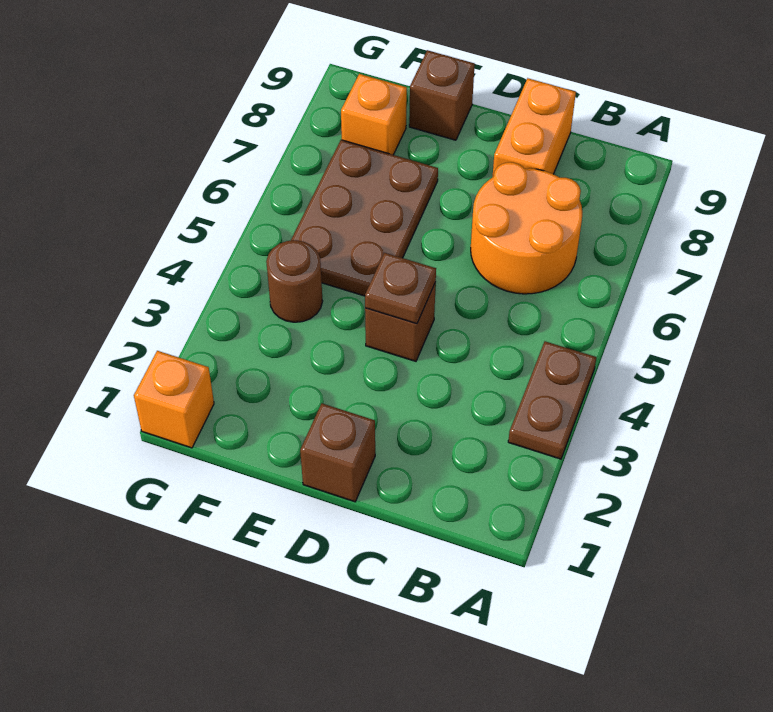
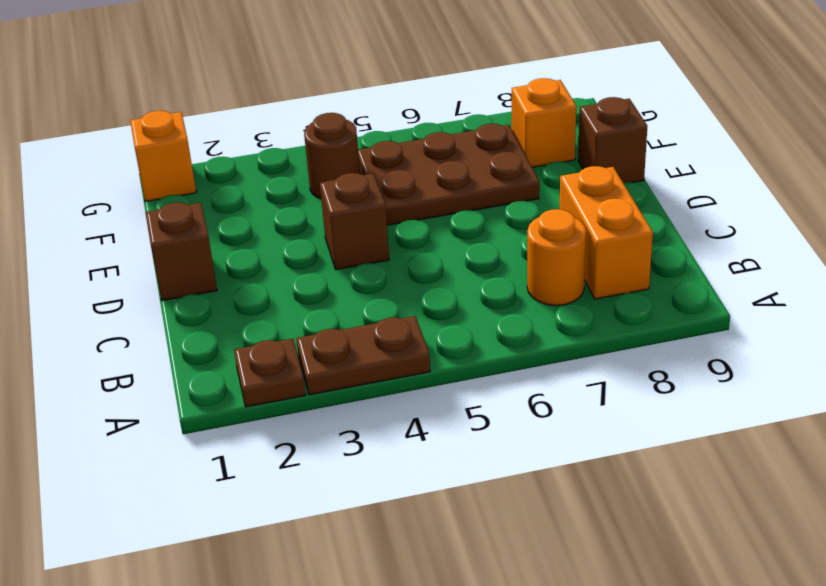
orange 2x2 round brick [471,162,582,294] -> orange 1x1 round brick [527,209,586,305]
orange 1x2 brick [493,78,576,177] -> orange 1x2 brick turned to [559,166,653,299]
brown 1x1 plate [365,253,436,324] -> brown 1x1 plate moved to [234,339,306,407]

